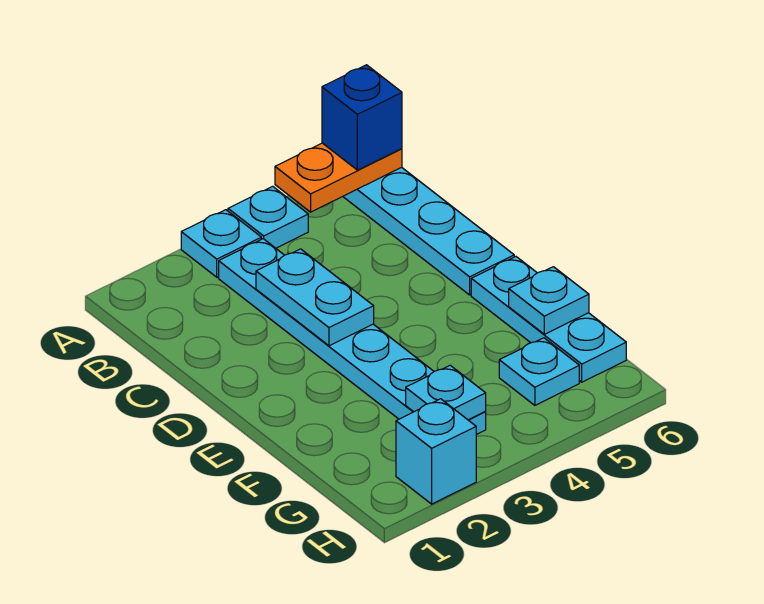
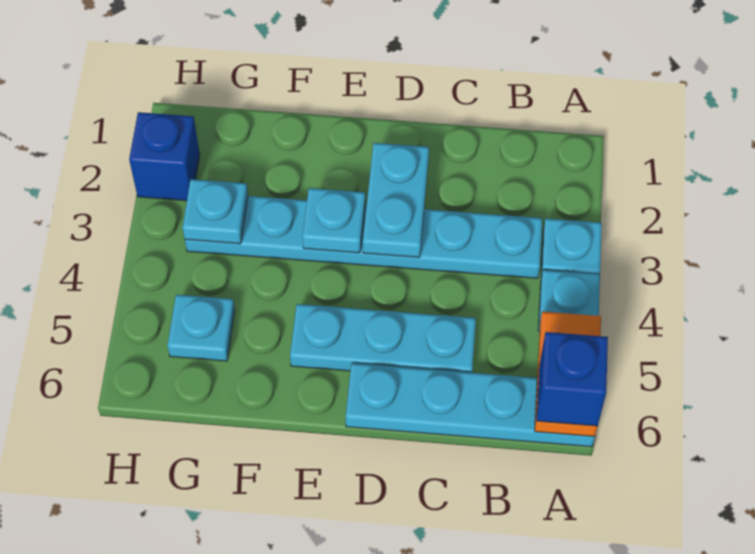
cyan 1x2 plate [256,249,374,346] -> cyan 1x2 plate turned to [363,143,429,257]
cyan 1x3 plate [471,257,626,382] -> cyan 1x3 plate moved to [290,304,476,373]
cyan 1x1 plate [509,267,589,334] -> cyan 1x1 plate moved to [303,188,365,253]
cyan 1x1 brick [396,399,476,504] -> blue 1x1 brick [129,112,200,201]

